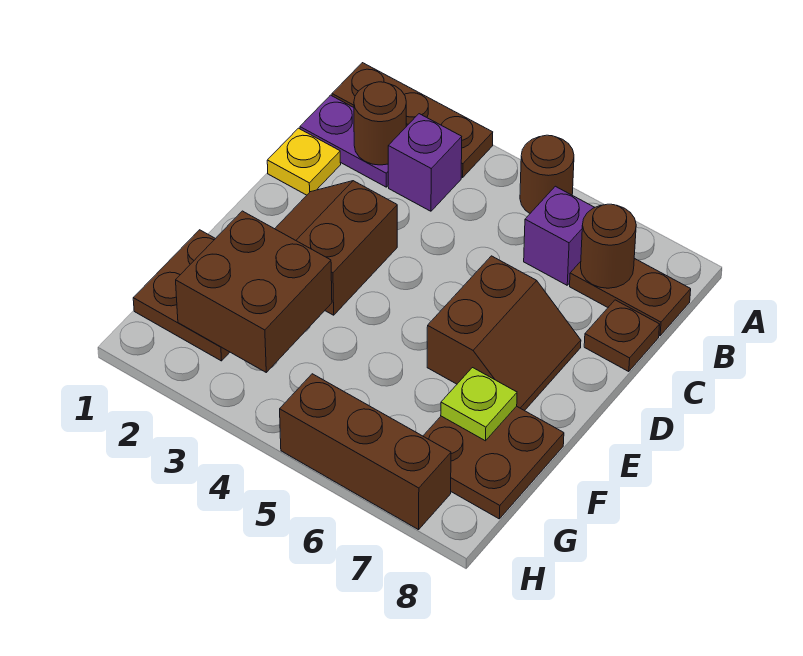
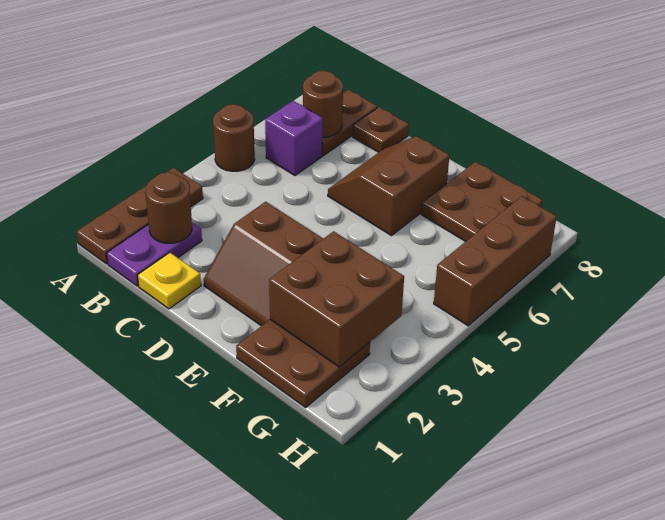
purple 1x1 brick [388,114,462,211] -> none
brown 2x2 slope [427,256,581,411] -> brown 2x2 slope turned to [328,136,450,236]
lime 1x1 plate [441,368,517,441] -> none

